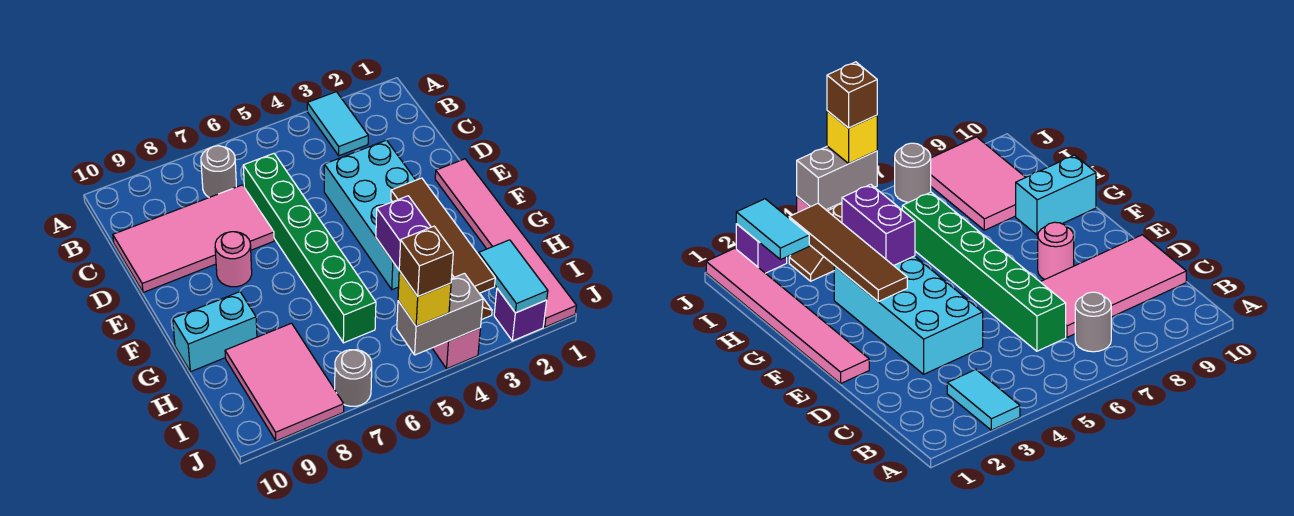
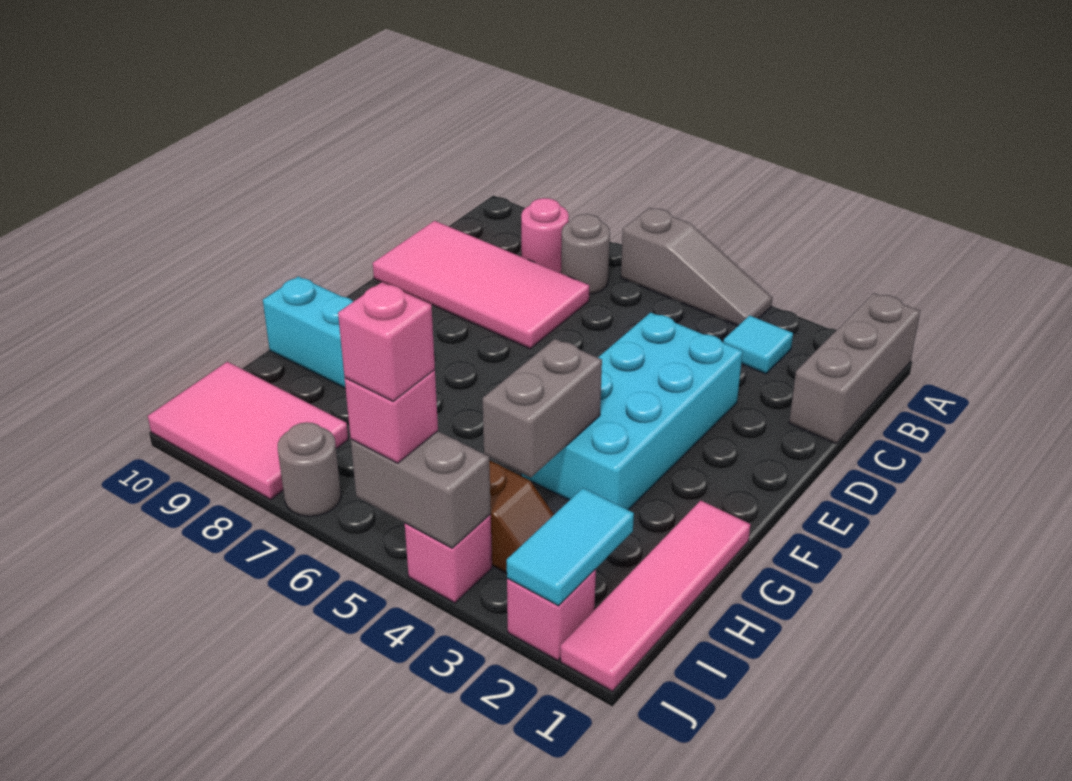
none -> grey 1x3 brick [789,293,920,443]
cyan 1x2 tile [307,92,368,156] -> cyan 1x1 tile [723,315,793,374]
none -> grey 1x3 slope [621,208,772,326]
green 1x6 brick [243,153,376,343] -> none
pink 1x6 tile [435,159,576,327] -> pink 1x4 tile [560,500,751,691]
pink 1x1 round brick [215,232,252,287] -> pink 1x1 round brick moved to [521,198,569,273]
brown 1x4 tile [391,178,495,293] -> none
purple 1x2 brick [376,196,431,270] -> grey 1x2 brick [483,339,602,478]
pink 2x3 tile [225,323,344,441] -> pink 2x3 tile turned to [148,362,348,500]
purple 1x1 brick [494,289,547,341] -> pink 1x1 brick [507,569,596,661]
yellow 1x1 brick [398,271,451,326] -> pink 1x1 brick [345,370,438,463]
brown 1x1 brick [399,226,453,296] -> pink 1x1 brick [338,282,435,401]

